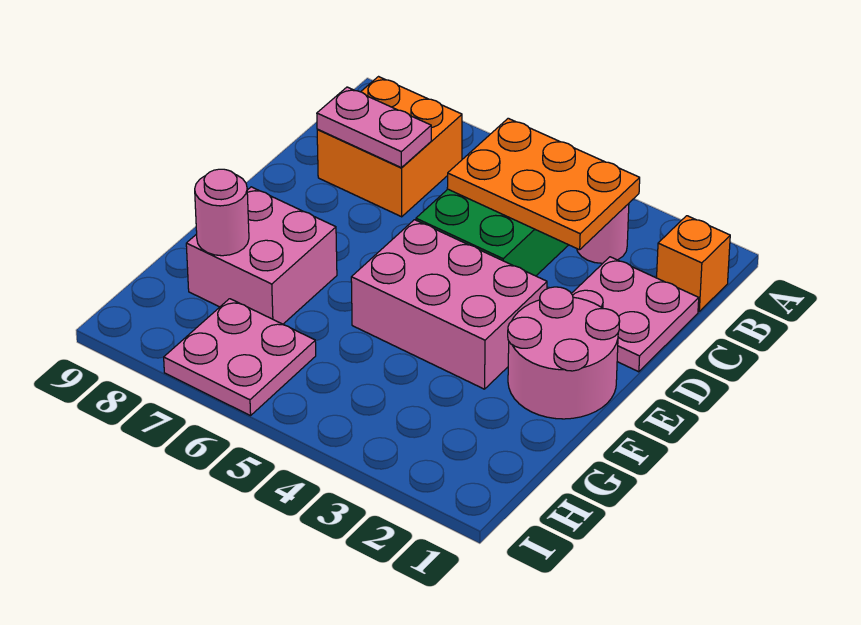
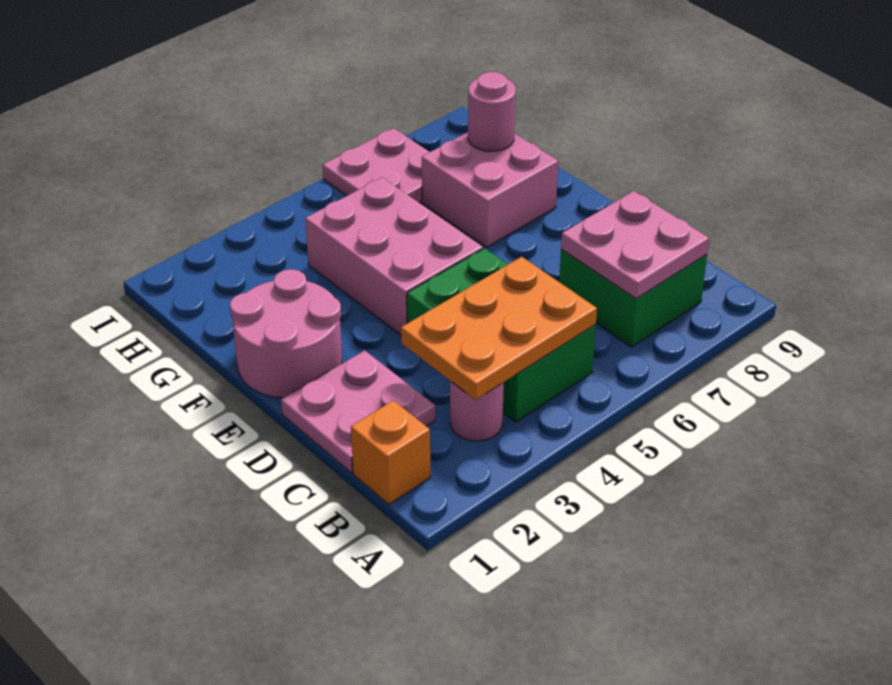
orange 2x2 brick [317,77,462,217] -> green 2x2 brick [559,249,707,347]
pink 1x2 plate [317,87,431,168] -> pink 2x2 plate [561,191,709,299]
pink 2x3 brick [351,220,547,389] -> pink 2x3 brick turned to [305,178,483,335]

